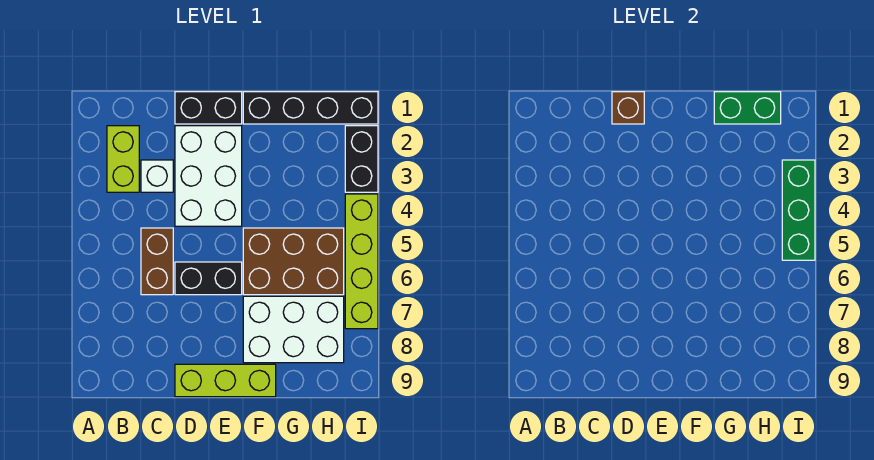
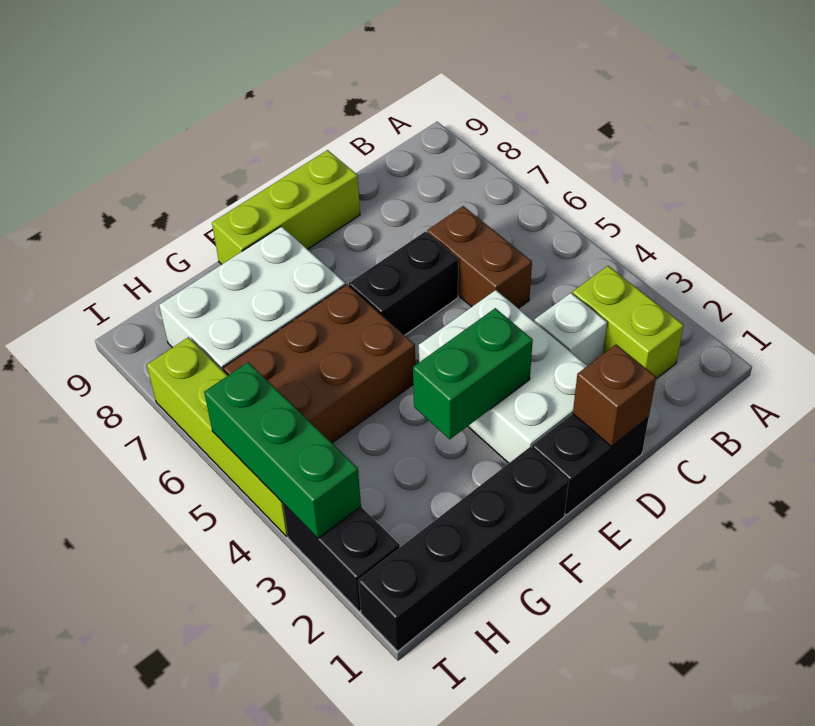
green 1x2 brick [714,92,781,124] -> green 1x2 brick moved to [413,308,533,439]

